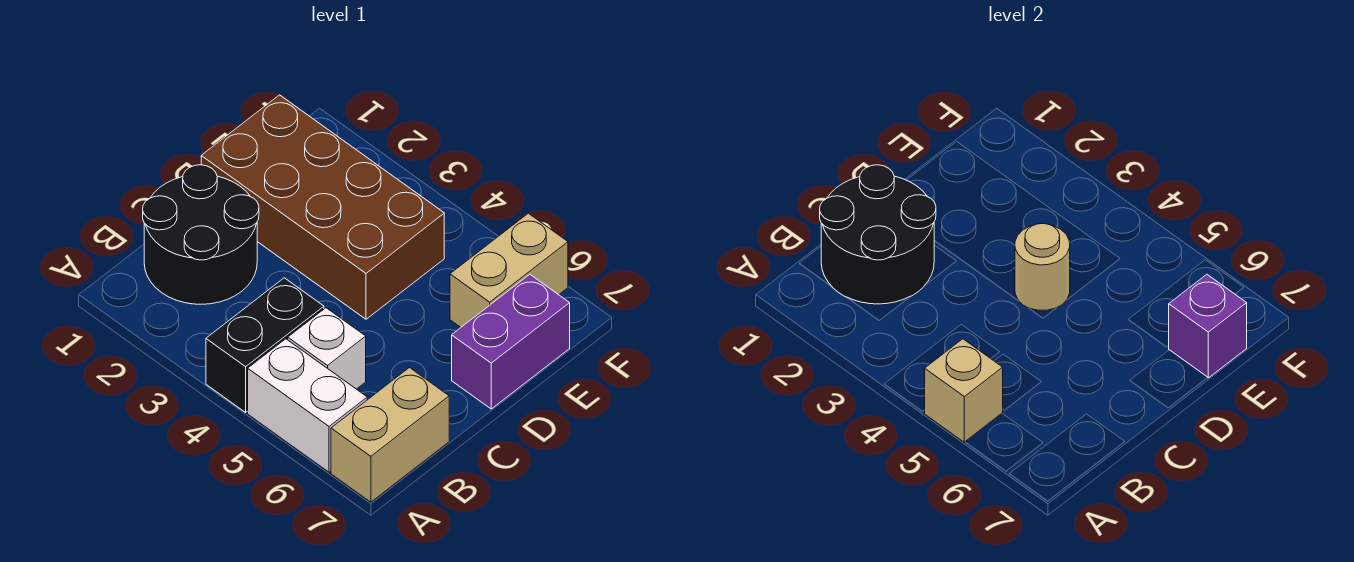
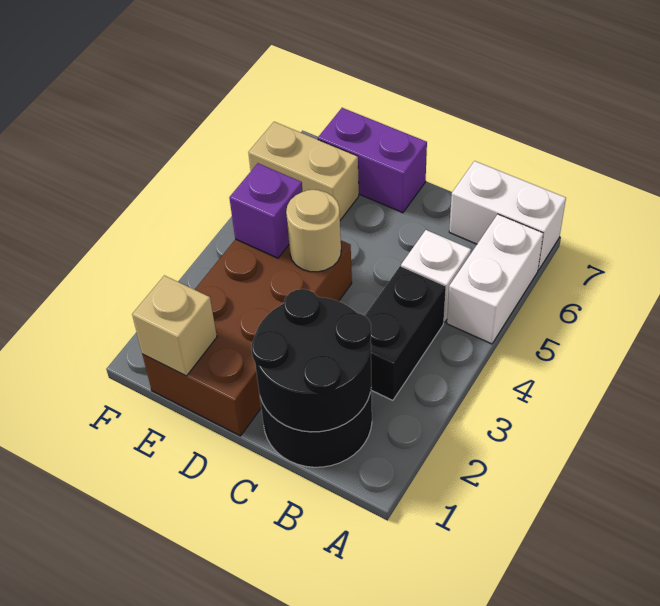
black 1x2 brick [206,278,324,412] -> black 1x2 brick turned to [365,266,446,400]
tan 1x1 brick [925,339,1003,442] -> tan 1x1 brick moved to [132,275,217,376]
tan 1x2 brick [331,368,449,502] -> white 1x2 brick [449,161,566,270]
purple 1x1 brick [1169,274,1247,378] -> purple 1x1 brick moved to [229,163,302,258]

